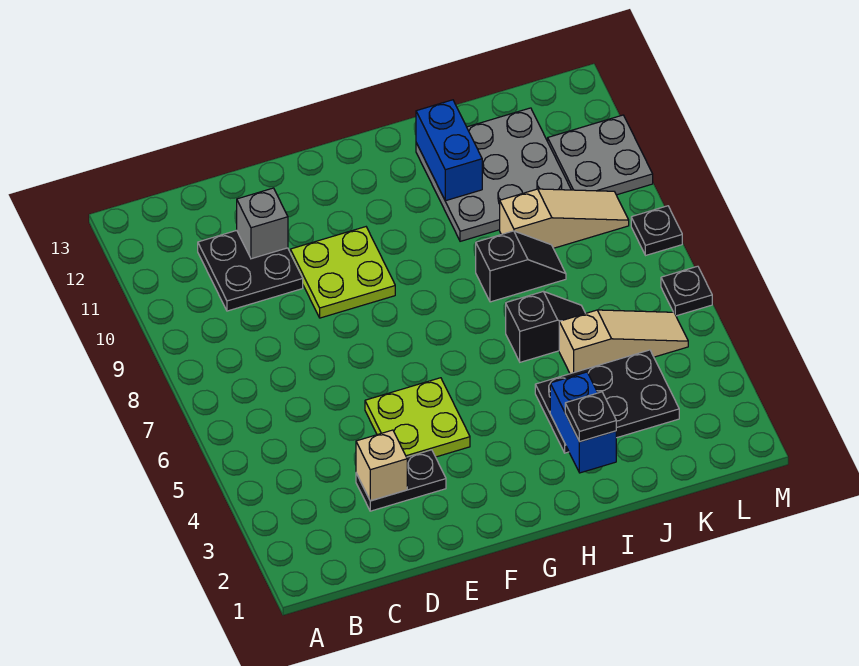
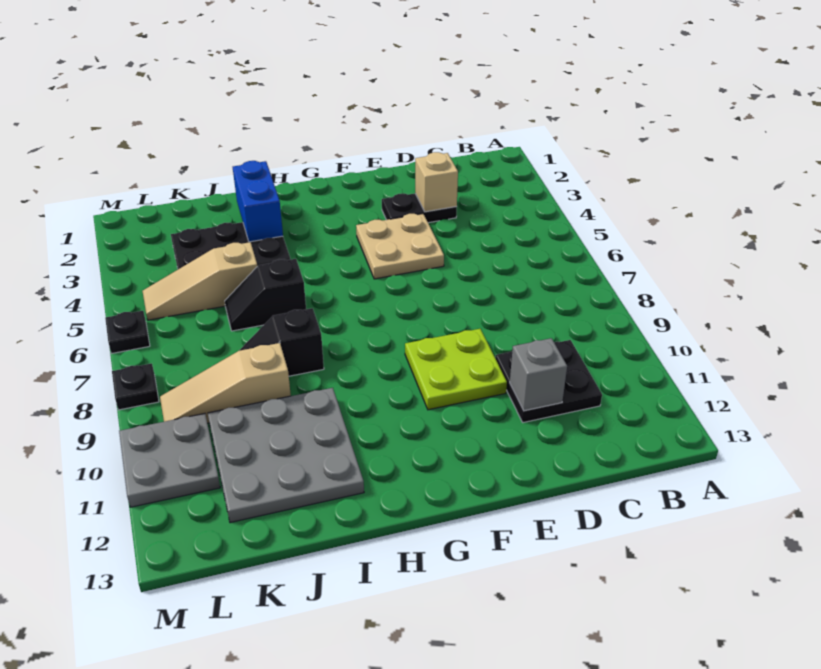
lime 2x2 plate [365,378,470,457] -> tan 2x2 plate [356,214,444,279]
black 1x1 plate [565,392,616,442] -> none
blue 1x2 brick [416,100,482,201] -> none

